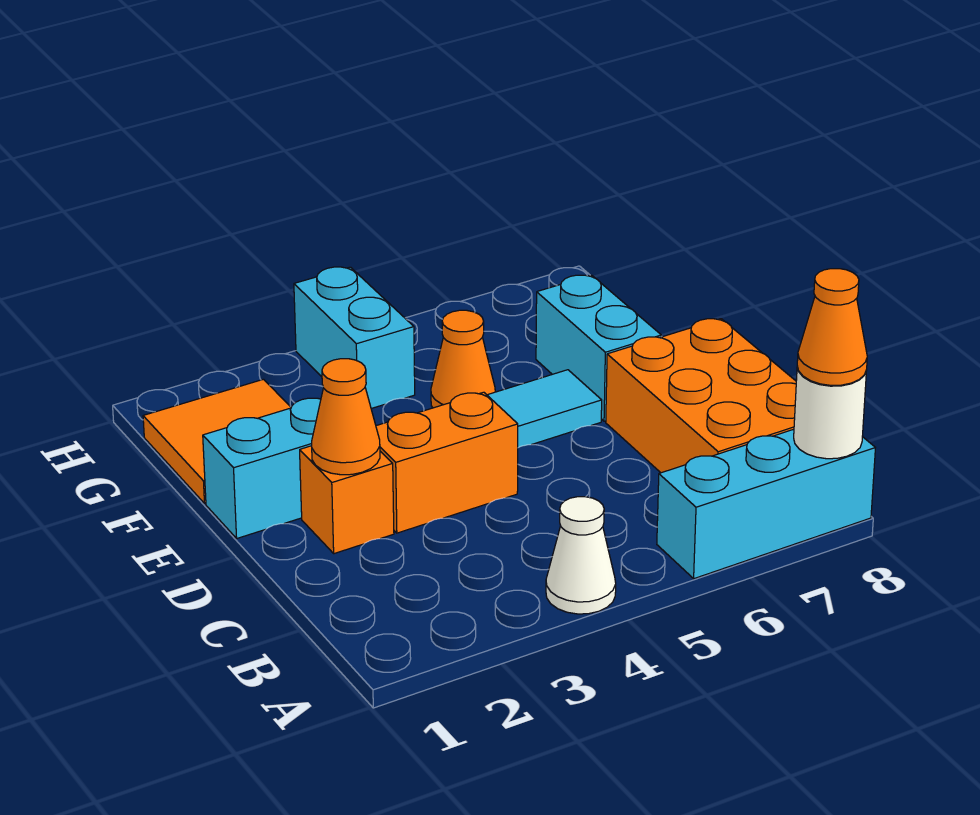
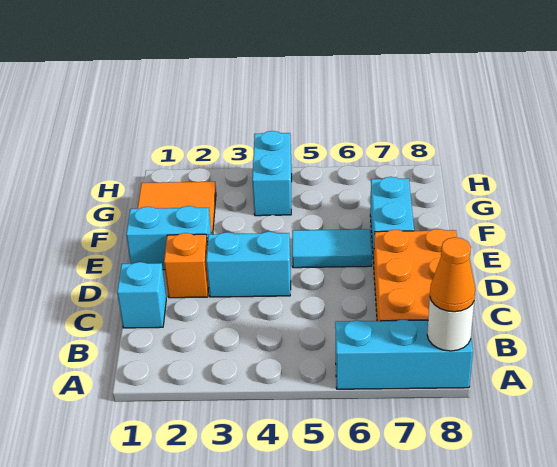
white 1x1 cone [546,497,616,614] -> none
none -> cyan 1x1 brick [117,262,166,328]
orange 1x1 cone [312,359,380,475] -> none
orange 1x2 brick [376,392,518,533] -> cyan 1x2 brick [206,232,291,297]
orange 1x1 cone [431,310,495,408] -> none

